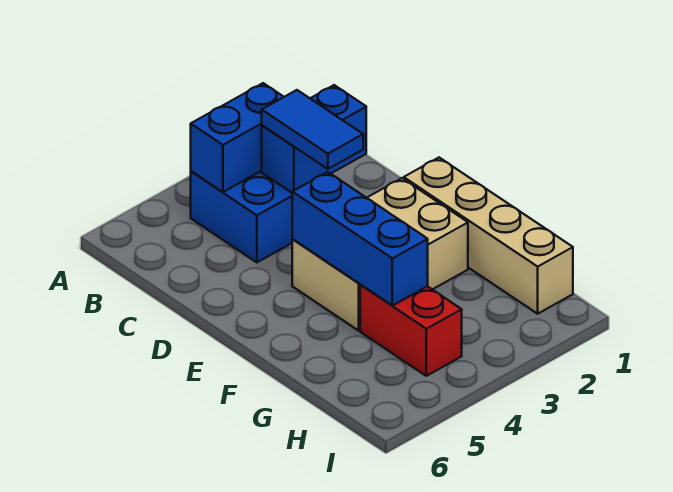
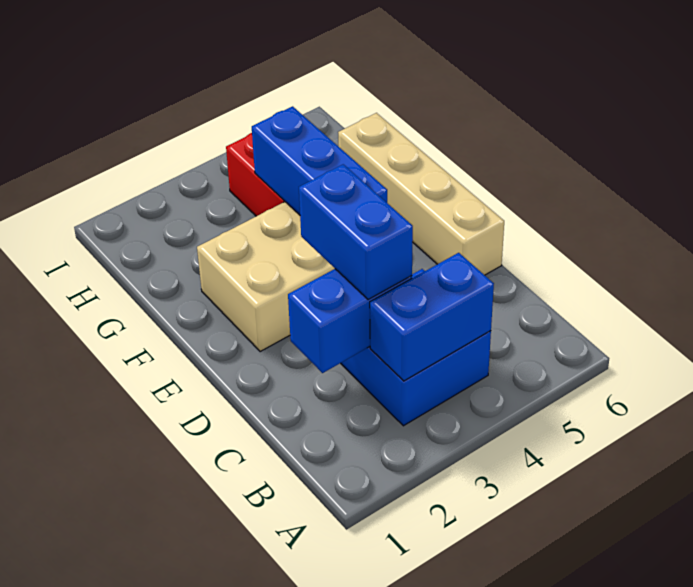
blue 1x2 tile [262,90,363,169] -> blue 1x2 brick [299,164,413,300]
tan 1x4 brick [404,158,573,314] -> tan 1x4 brick moved to [338,113,504,275]

